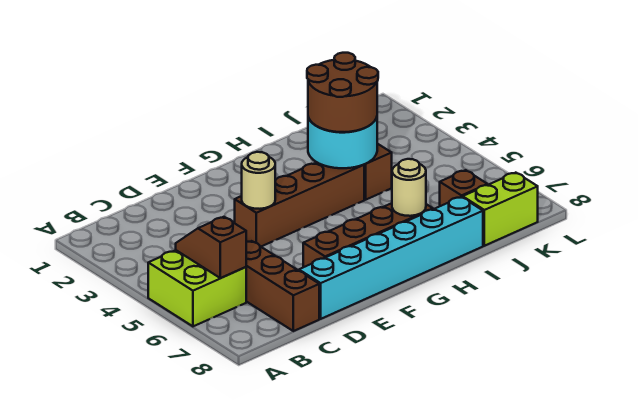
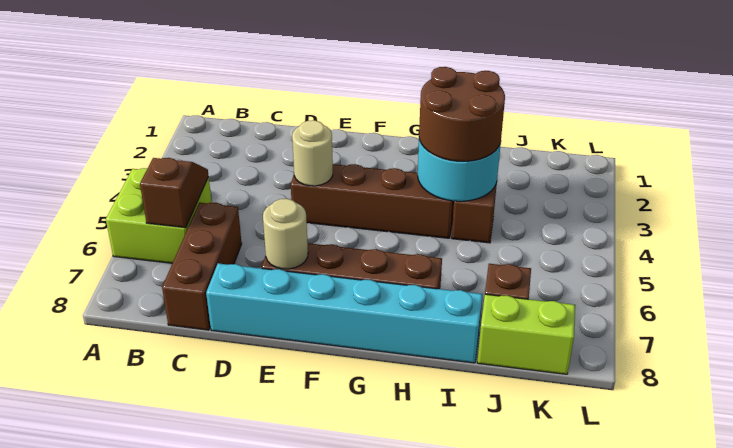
tan 1x1 round brick [392,159,426,216] -> tan 1x1 round brick moved to [263,199,308,269]

